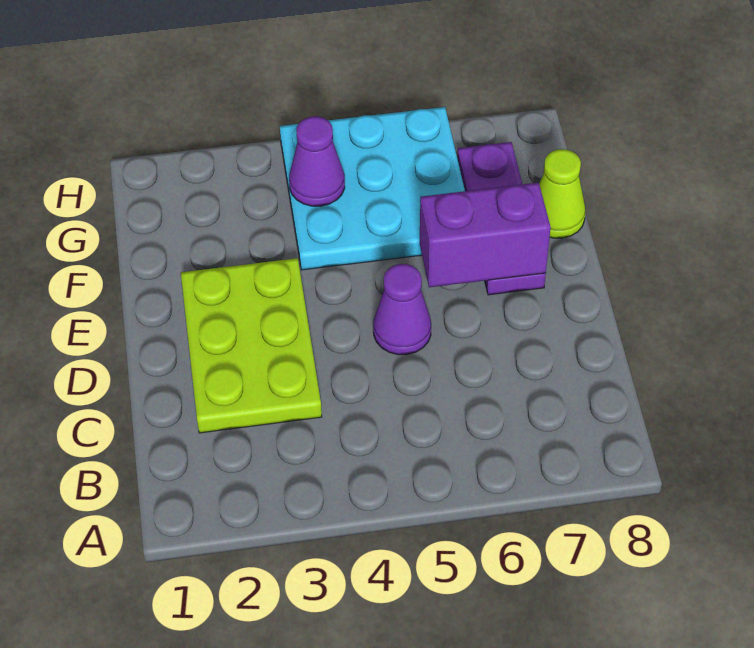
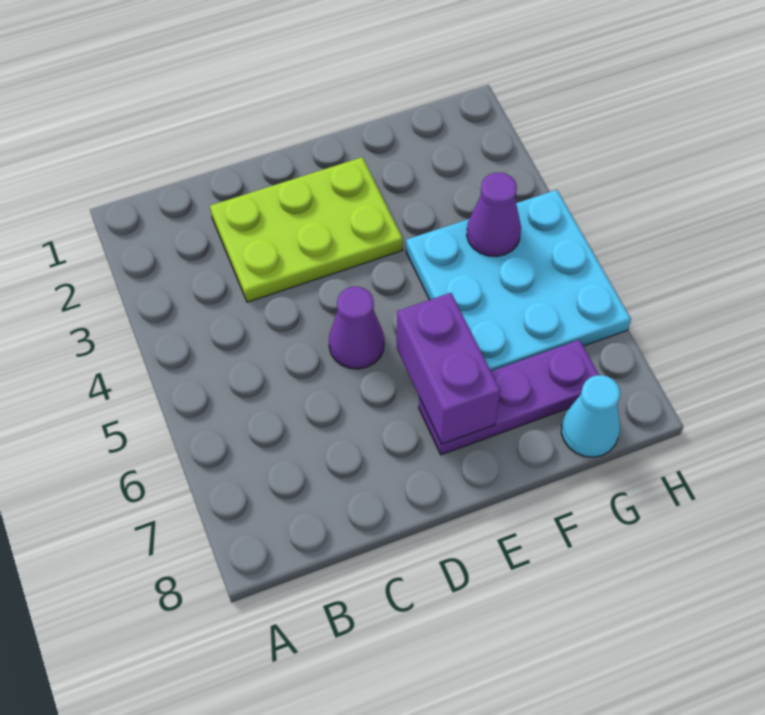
lime 1x1 cone [539,149,585,238] -> none
none -> cyan 1x1 cone [561,375,620,457]

